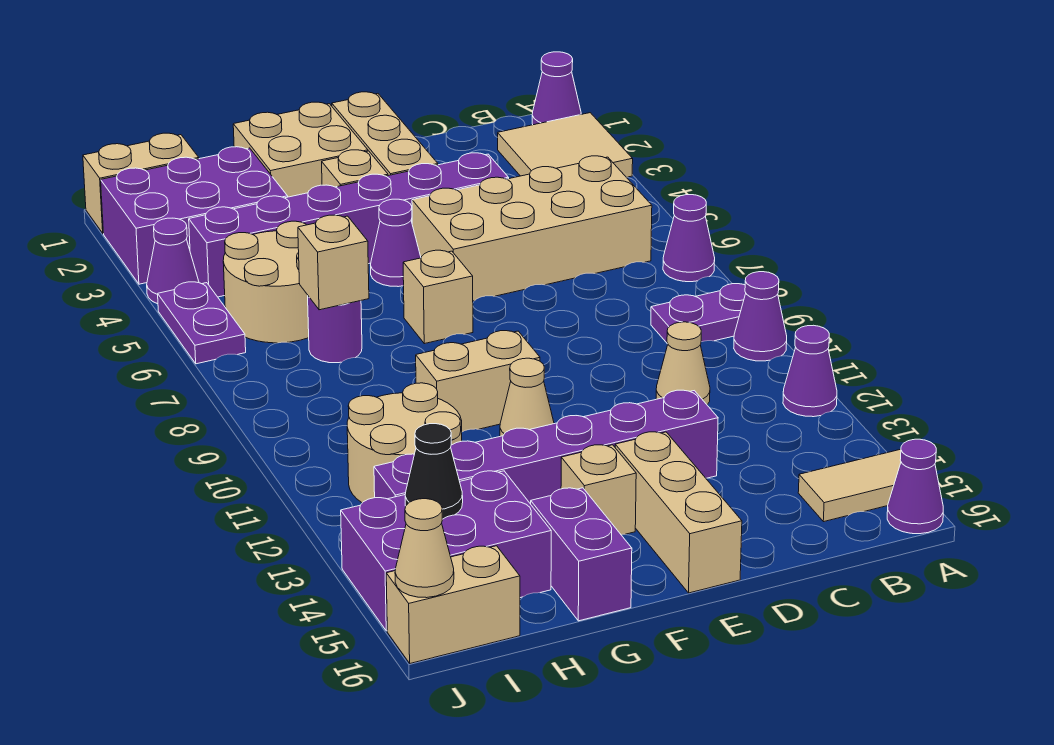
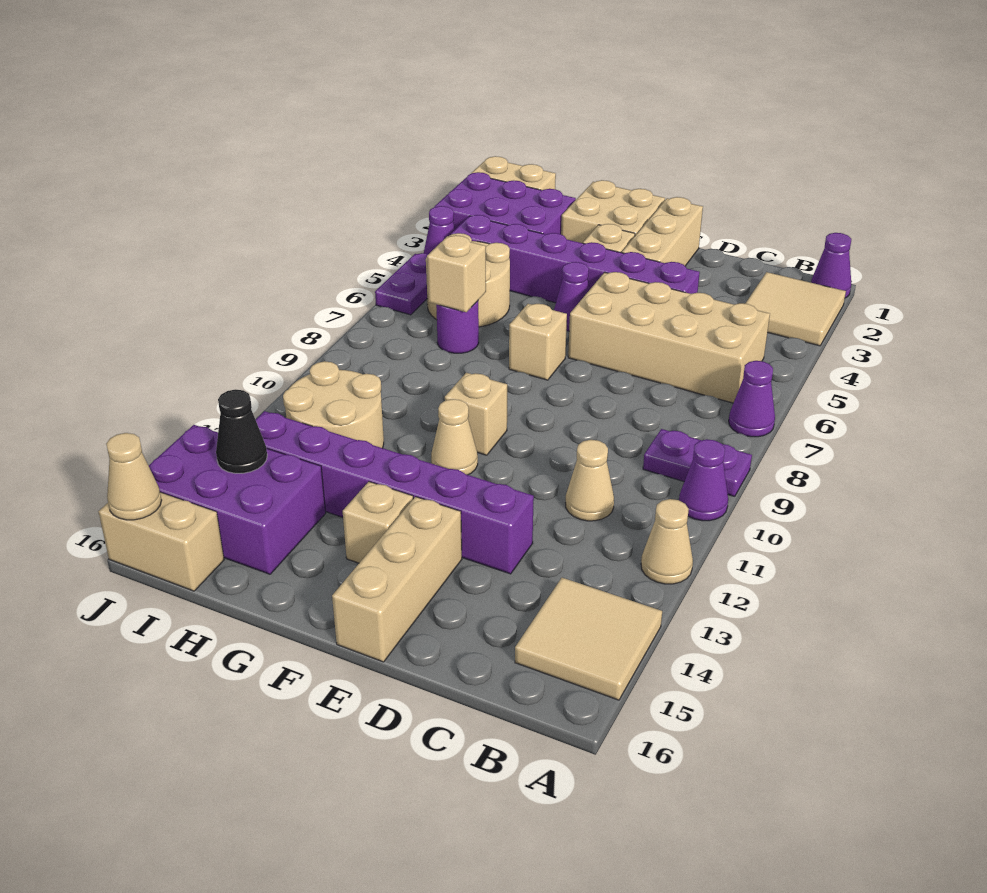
purple 1x1 cone [783,325,837,417] -> tan 1x1 cone [641,499,693,584]
tan 1x2 tile [798,449,901,522] -> tan 2x2 tile [515,578,662,700]
purple 1x1 cone [887,439,943,534] -> none
tan 1x2 brick [416,331,540,432] -> tan 1x1 brick [445,373,507,455]
purple 1x2 brick [531,488,632,621] -> none

